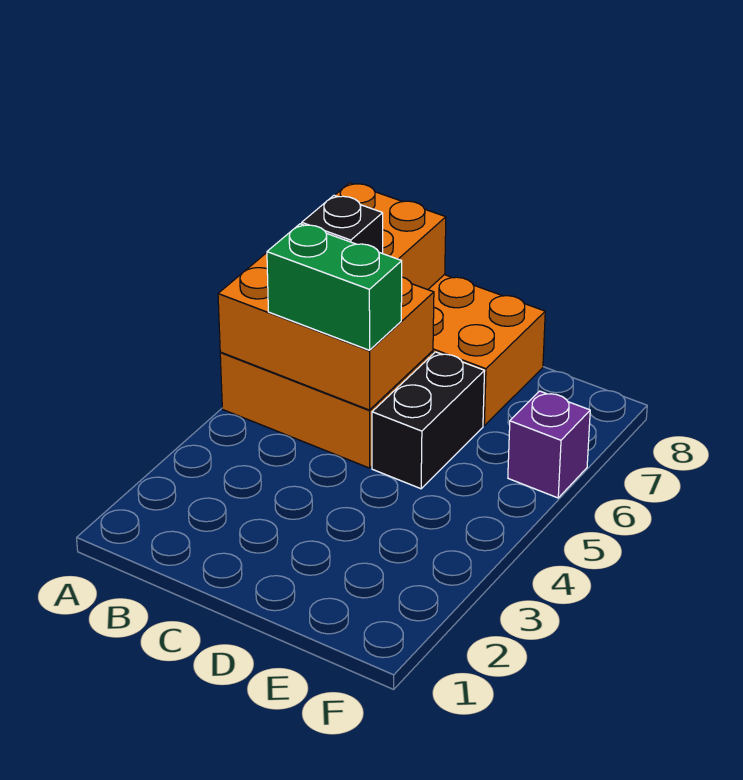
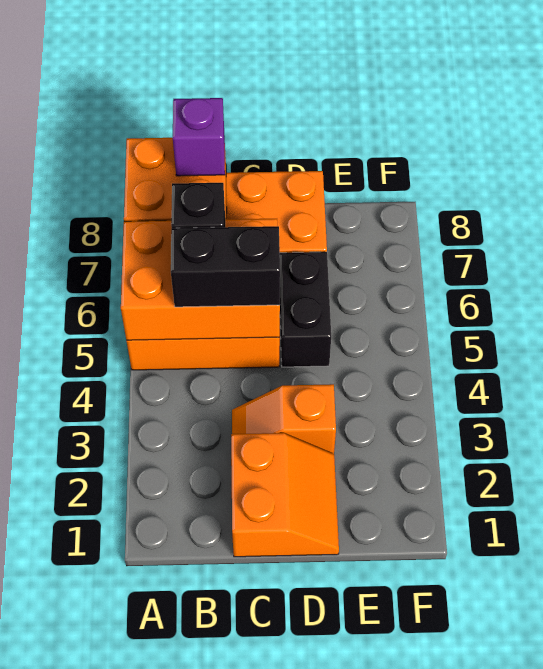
green 1x2 brick [267,224,402,350] -> black 1x2 brick [171,226,280,307]
none -> orange 2x2 slope [231,433,339,557]
none -> orange 1x2 slope [232,384,336,454]
purple 1x1 brick [508,391,590,498] -> purple 1x1 brick moved to [173,98,225,176]

